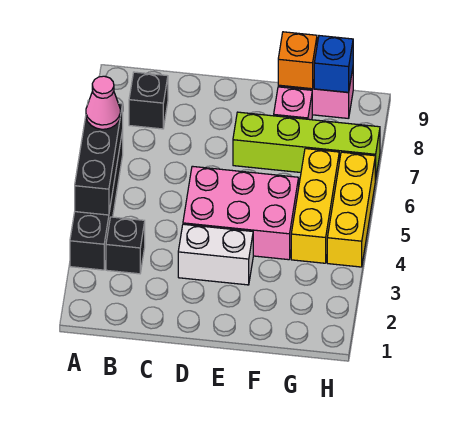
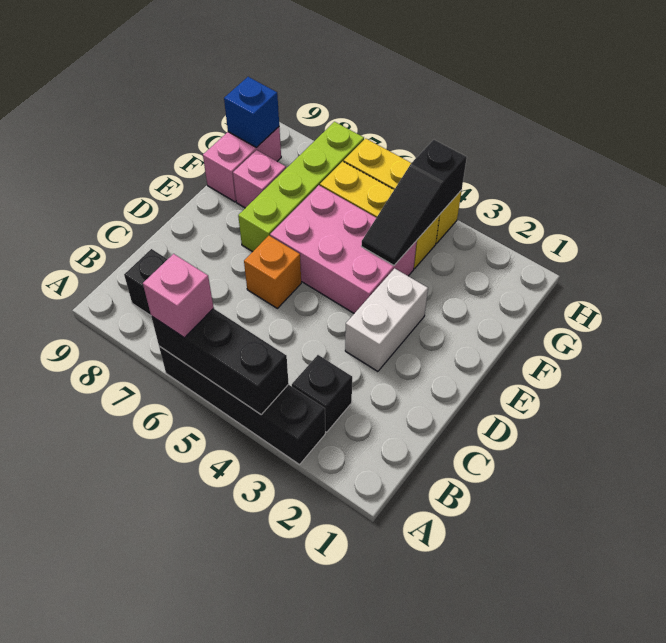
pink 1x1 cone [86,76,120,129] -> pink 1x1 brick [143,254,214,338]
pink 2x3 brick [183,166,299,260] -> pink 2x3 brick turned to [270,185,417,313]
none -> black 1x3 slope [361,140,467,265]
orange 1x1 brick [278,32,317,89] -> orange 1x1 brick moved to [244,236,301,308]

